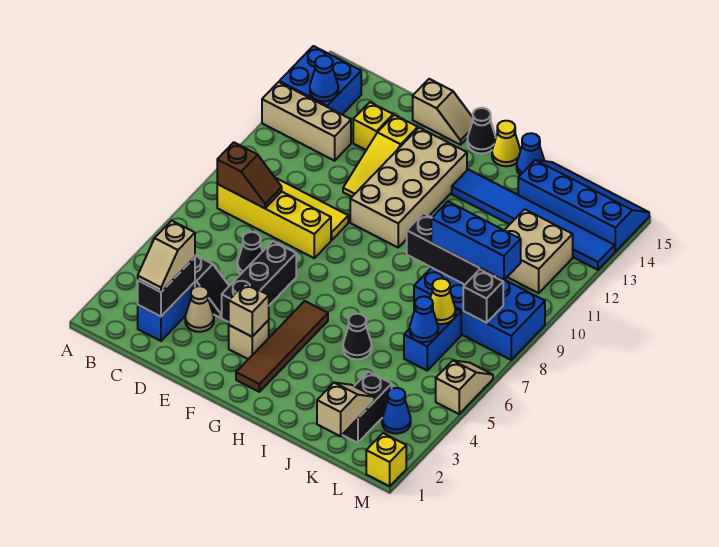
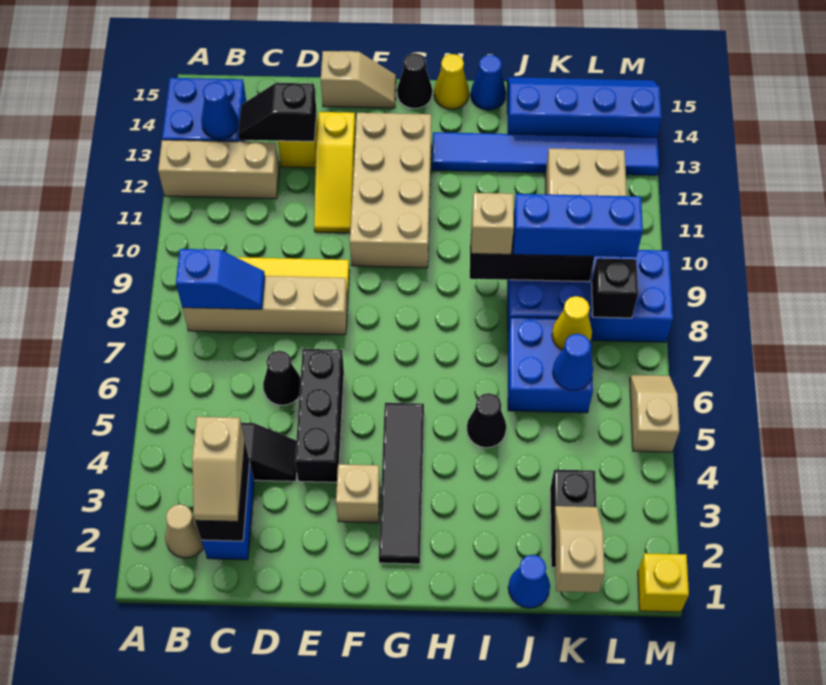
yellow 1x4 brick [217,184,331,258] -> tan 1x4 brick [182,276,348,335]
brown 1x2 slope [217,142,282,208] -> blue 1x2 slope [176,249,265,309]
none -> black 1x2 slope [238,83,317,142]
tan 1x1 cone [185,286,214,332] -> tan 1x1 cone moved to [165,504,204,558]
tan 1x1 brick [229,283,269,337] -> tan 1x1 brick moved to [471,193,514,254]
brown 1x4 tile [236,301,328,392] -> black 1x4 tile [379,403,424,564]
blue 1x2 brick [404,308,461,370] -> blue 2x2 brick [508,317,593,413]
blue 1x1 cone [382,388,411,434] -> blue 1x1 cone moved to [508,555,550,608]

